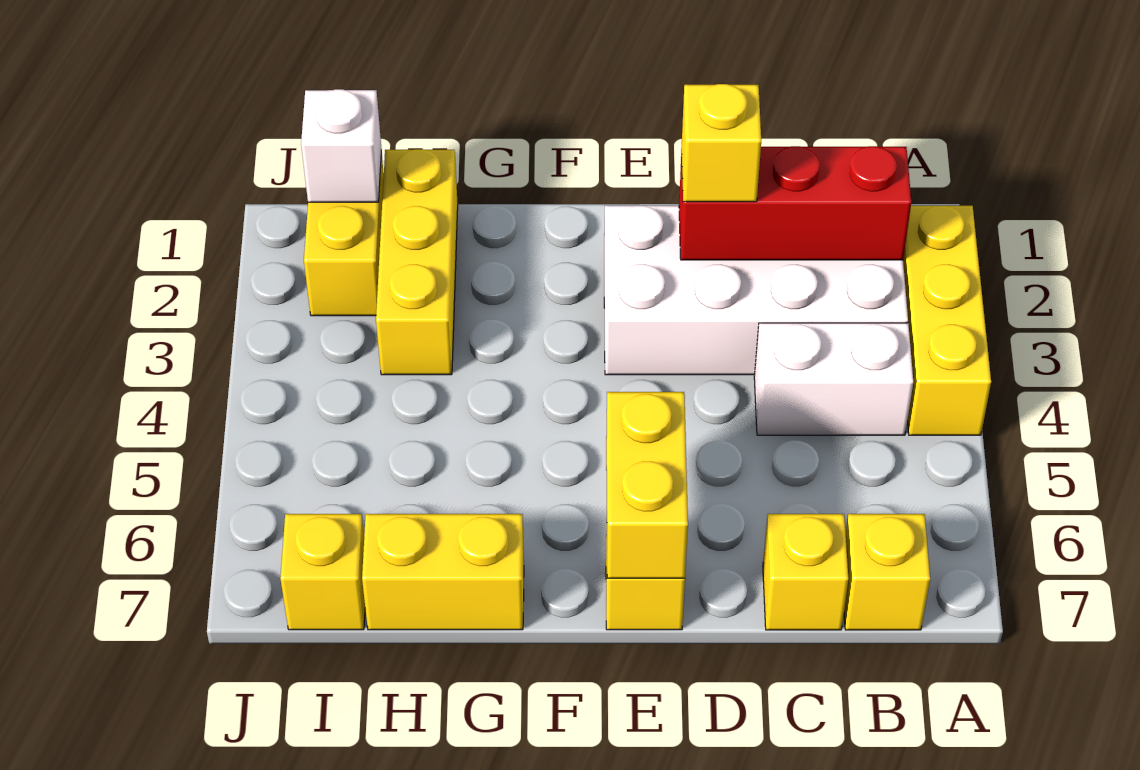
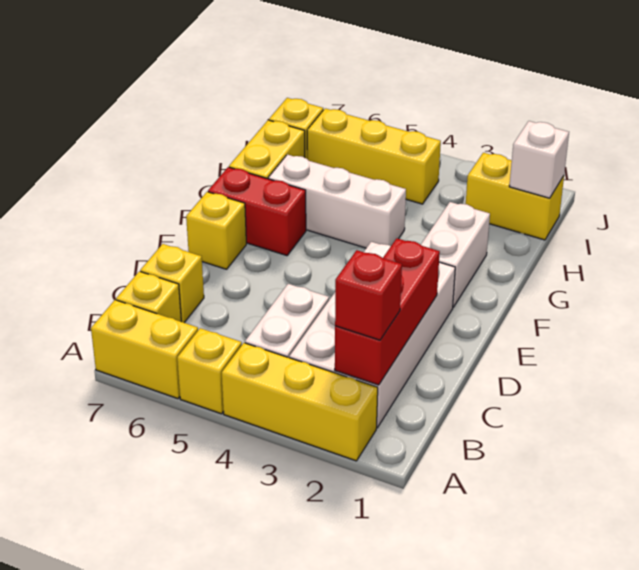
none -> red 1x1 brick [335,250,402,340]
yellow 1x1 brick [682,84,761,202] -> yellow 1x1 brick moved to [177,328,242,414]
yellow 1x2 brick [606,392,688,578] -> yellow 1x2 brick moved to [91,300,198,399]
none -> white 1x2 brick [421,202,490,307]
none -> red 1x2 brick [208,167,306,256]
none -> white 1x3 brick [268,155,406,248]
yellow 1x3 brick [376,149,458,375] -> yellow 1x3 brick moved to [307,108,441,204]

